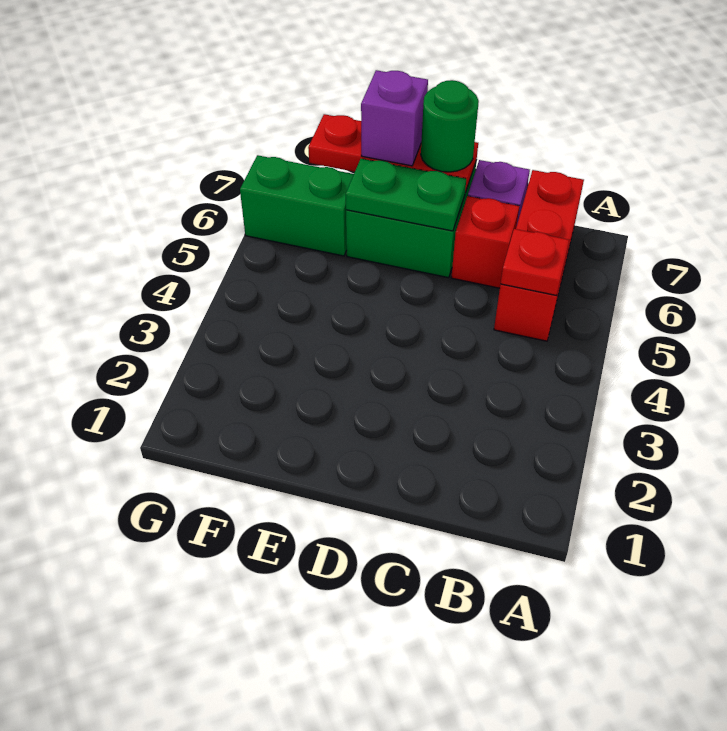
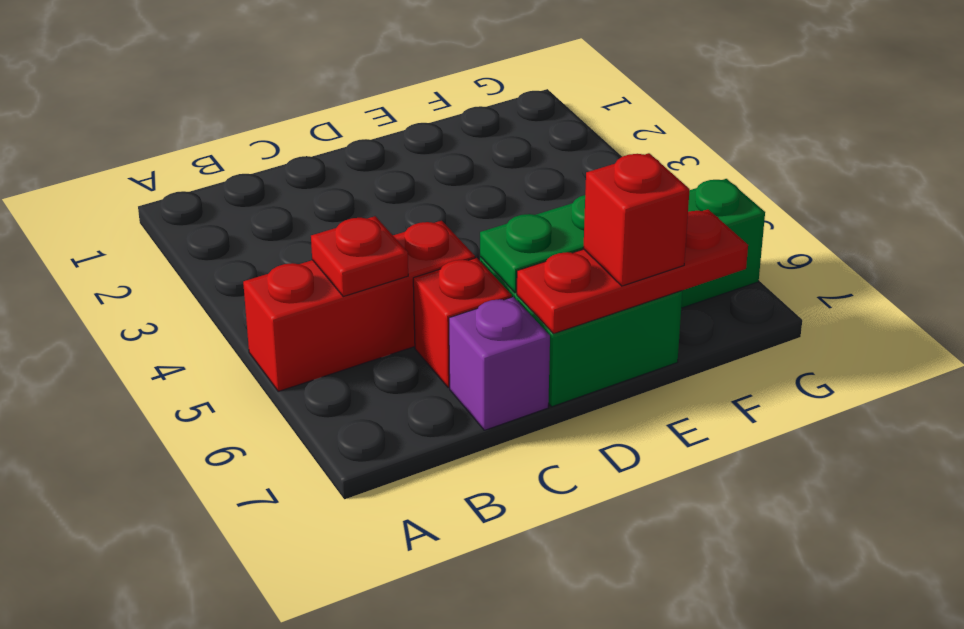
red 1x3 brick [494,170,584,341] -> red 1x3 brick turned to [243,221,475,391]
green 1x1 round brick [421,80,479,172] -> none
purple 1x1 brick [361,70,428,166] -> red 1x1 brick [583,153,690,286]

